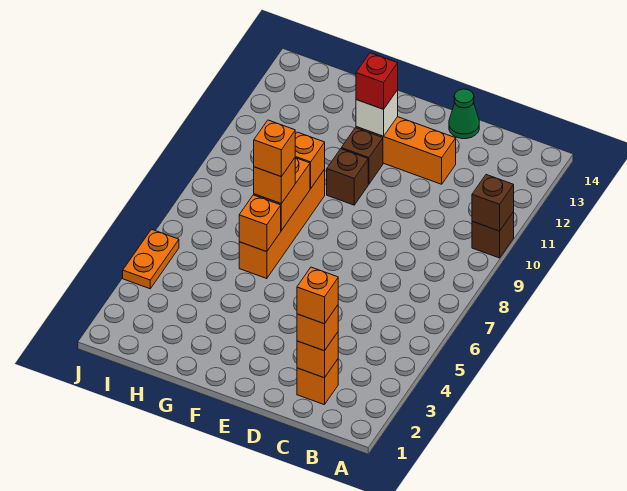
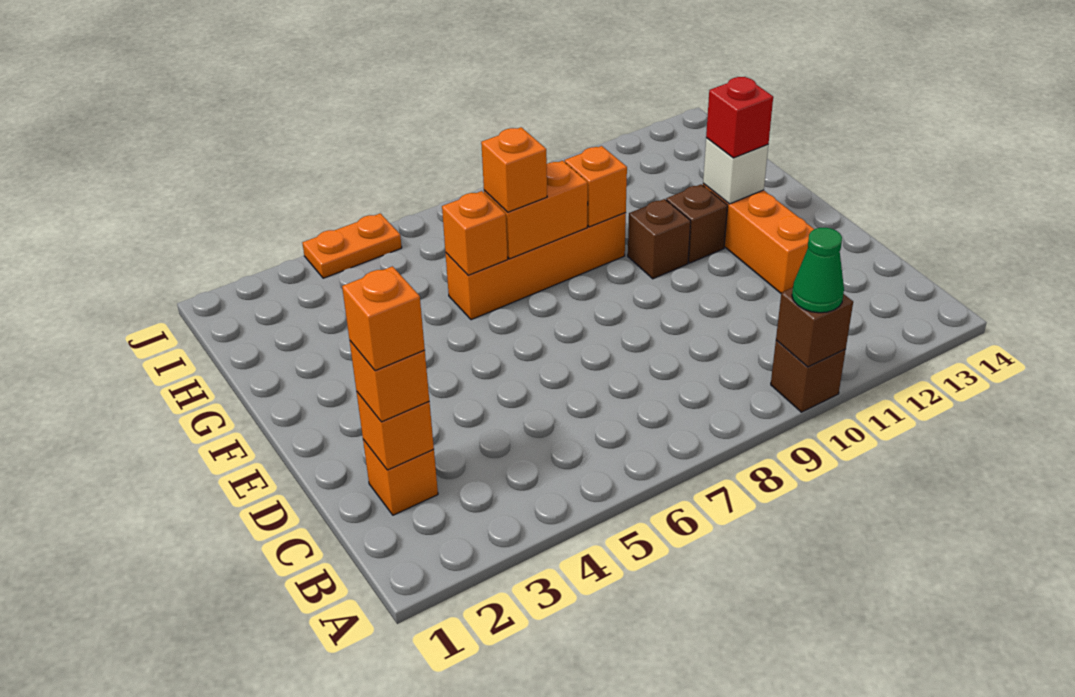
green 1x1 cone [449,89,479,139] -> green 1x1 cone moved to [792,228,844,313]
orange 1x1 brick [254,120,295,176] -> none

